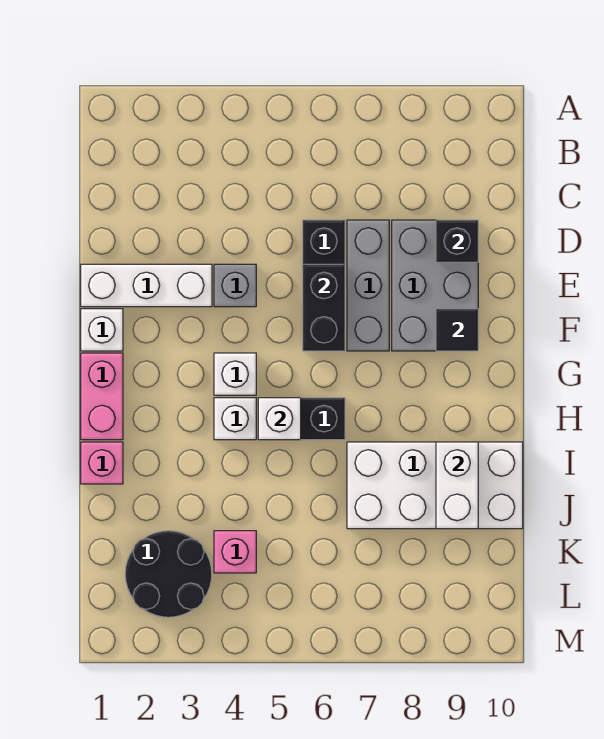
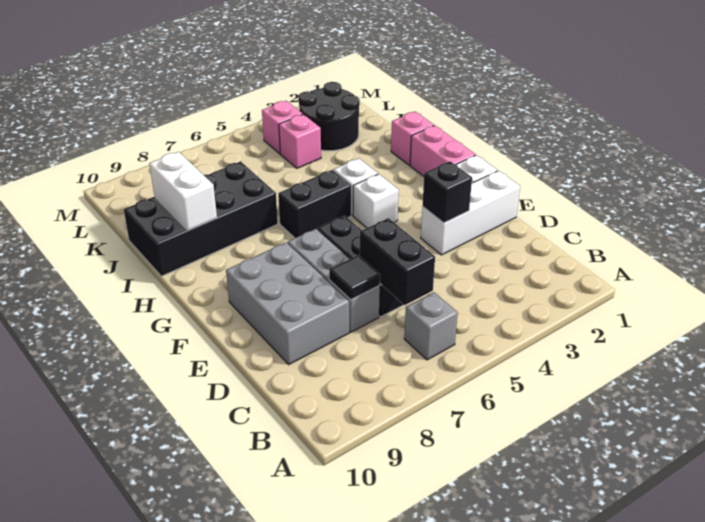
black 1x1 brick [436,220,478,262] -> black 1x1 brick moved to [422,161,472,223]
grey 1x1 brick [214,264,256,307] -> grey 1x1 brick moved to [404,292,458,360]
black 1x2 brick [303,264,345,351] -> black 1x2 brick moved to [360,218,435,305]
black 1x1 tile [436,309,478,351] -> black 1x1 tile moved to [329,255,380,300]
white 1x1 brick [258,398,301,440] -> none
white 2x4 brick [347,442,523,529] -> black 2x4 brick [124,162,278,276]
none -> pink 1x1 brick [262,101,303,154]

